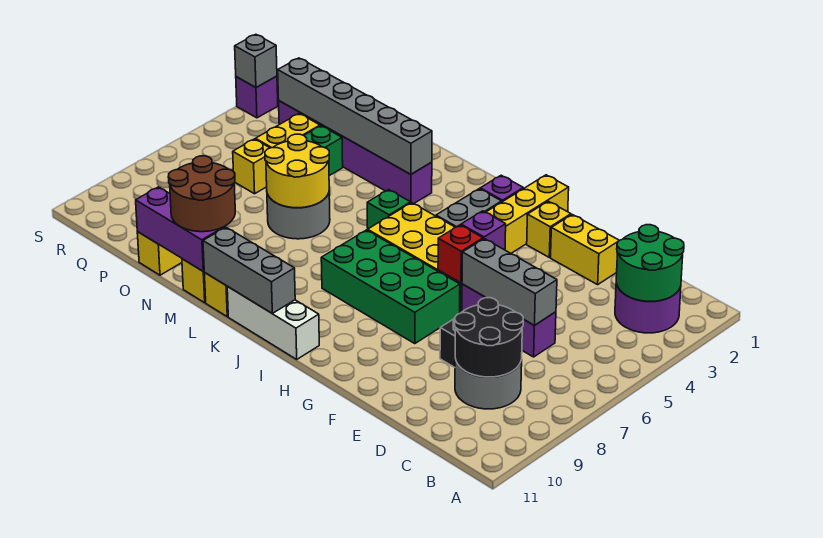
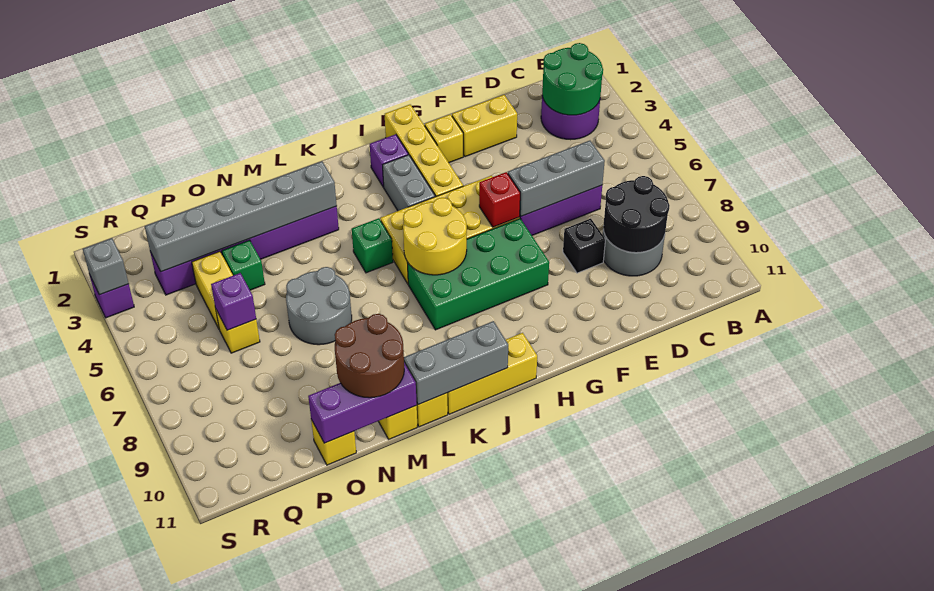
purple 1x1 brick [461,211,506,250] -> purple 1x1 brick moved to [211,273,256,330]
white 1x3 brick [227,287,319,359] -> yellow 1x3 brick [447,333,537,414]
yellow 2x2 round brick [265,134,329,208] -> yellow 2x2 round brick moved to [403,198,467,275]

